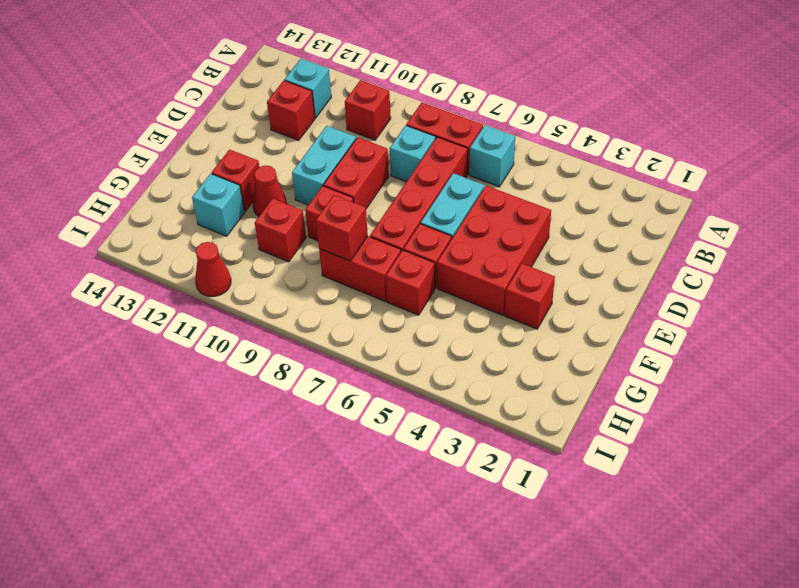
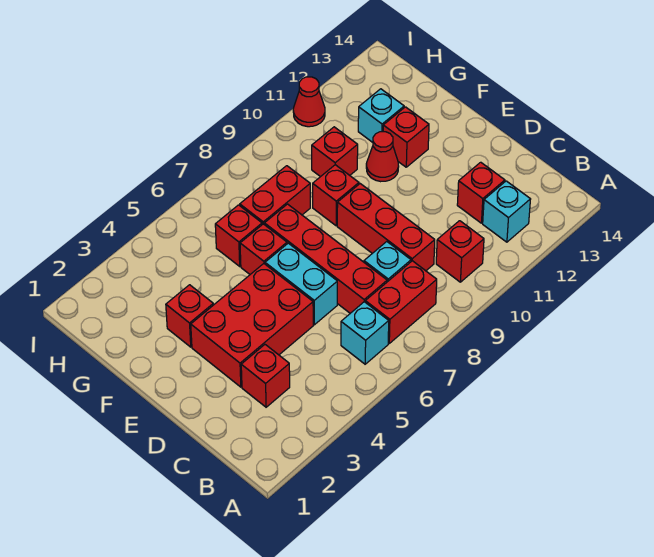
red 2x3 brick [437,186,551,315] -> red 2x3 brick turned to [191,264,313,387]
red 1x2 brick [324,137,389,209] -> red 1x3 brick [337,184,435,271]
cyan 1x2 brick [292,126,356,205] -> none
red 1x1 brick [316,195,368,261] -> red 1x1 brick moved to [241,345,290,407]

